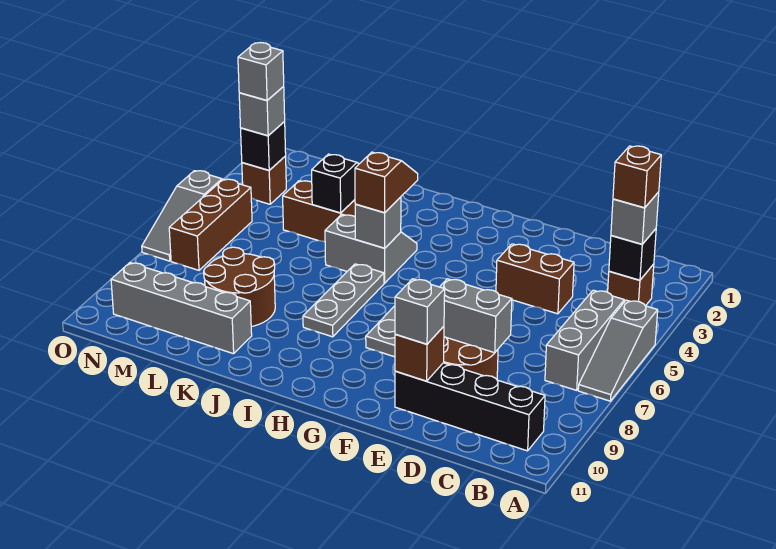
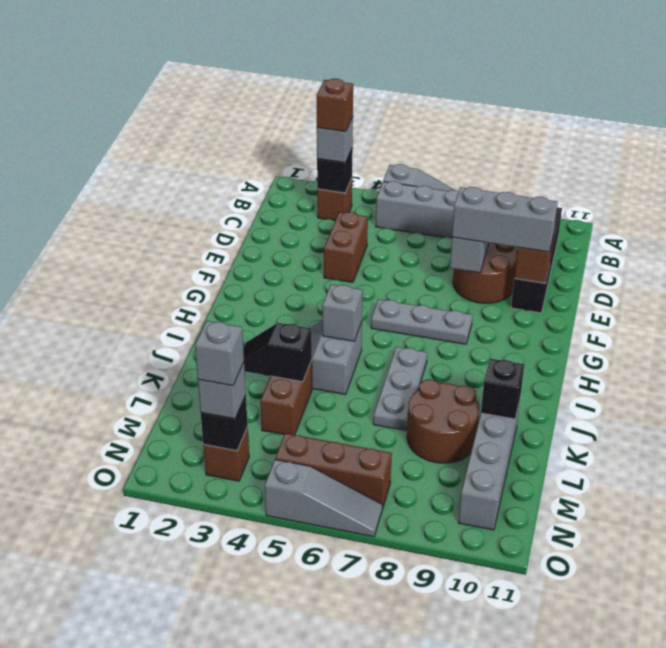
grey 1x1 brick [395,279,445,344] -> grey 1x3 brick [452,187,558,252]
brown 1x2 slope [355,152,418,213] -> none
grey 1x3 plate [303,264,384,337] -> grey 1x3 plate turned to [373,347,427,431]
none -> black 1x1 brick [481,358,524,419]

